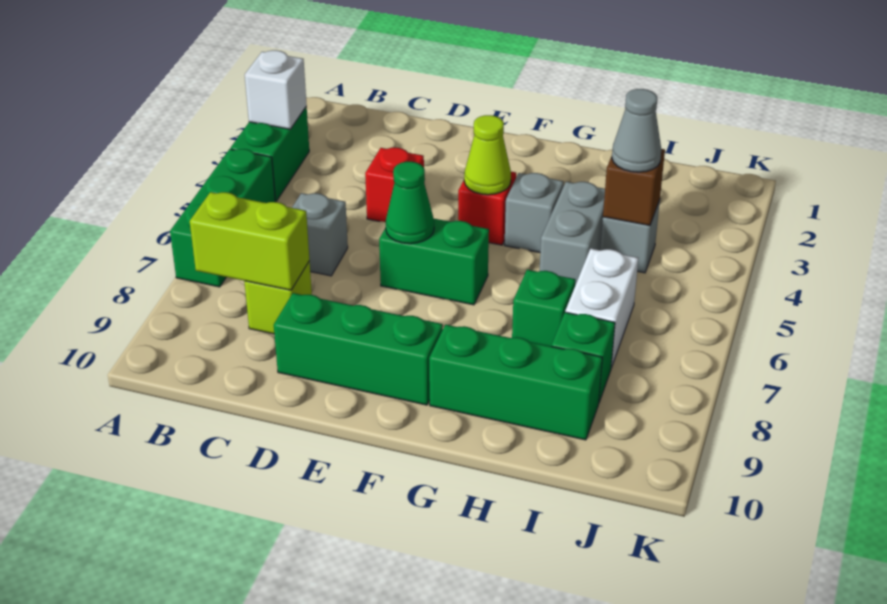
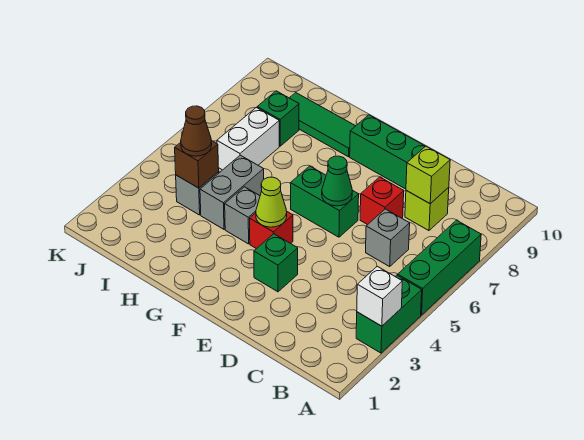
lime 1x2 brick [190,192,309,290] -> lime 1x1 brick [406,146,450,204]
red 1x1 brick [365,148,424,222] -> red 1x1 brick moved to [360,177,404,225]
green 1x3 brick [429,325,602,440] -> green 1x3 tile [290,93,355,157]
green 1x1 brick [512,270,575,346] -> green 1x1 brick moved to [254,234,298,292]
grey 1x1 cone [612,89,661,172] -> brown 1x1 cone [181,106,212,156]

